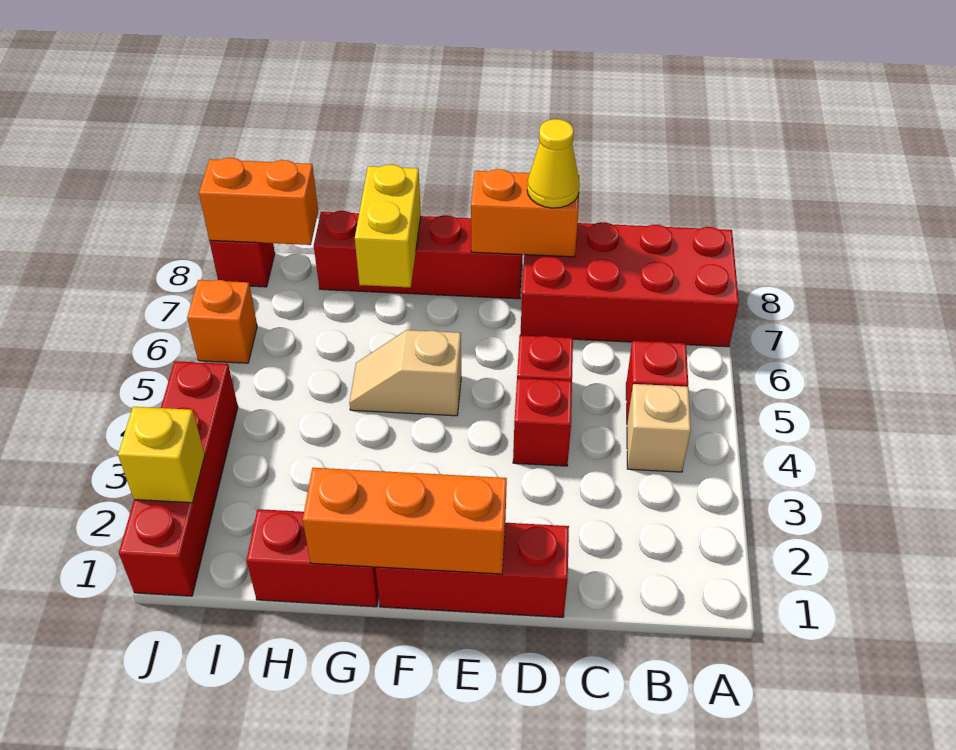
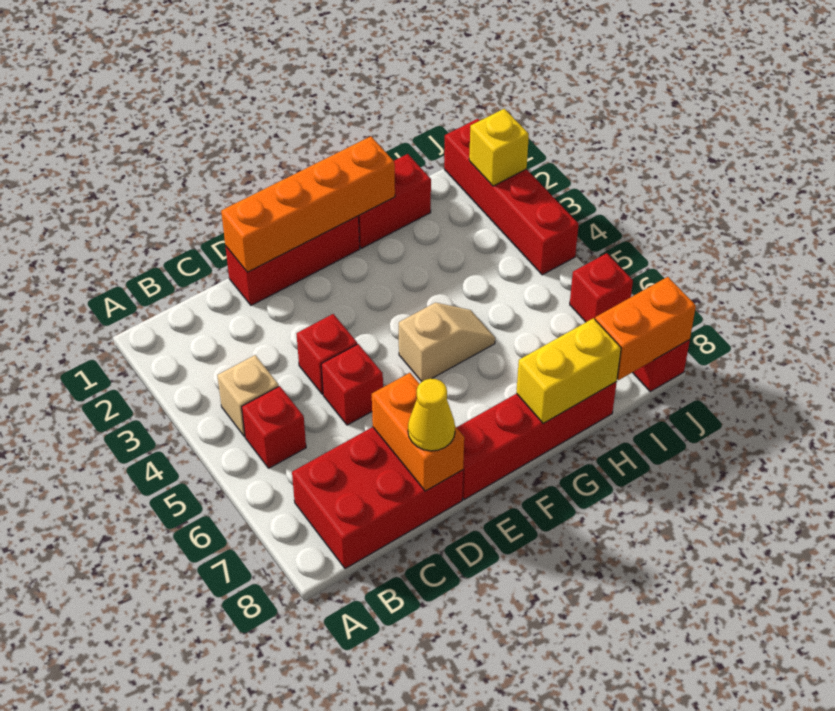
red 2x4 brick [520,222,739,347] -> red 2x3 brick [292,427,463,569]
orange 1x2 brick [471,169,579,257] -> orange 1x2 brick turned to [372,373,464,491]
orange 1x3 brick [303,468,507,574] -> orange 1x4 brick [221,136,395,272]
yellow 1x2 brick [355,165,421,288] -> yellow 1x2 brick turned to [516,318,621,424]
orange 1x1 brick [187,280,257,363] -> red 1x1 brick [570,253,633,322]

